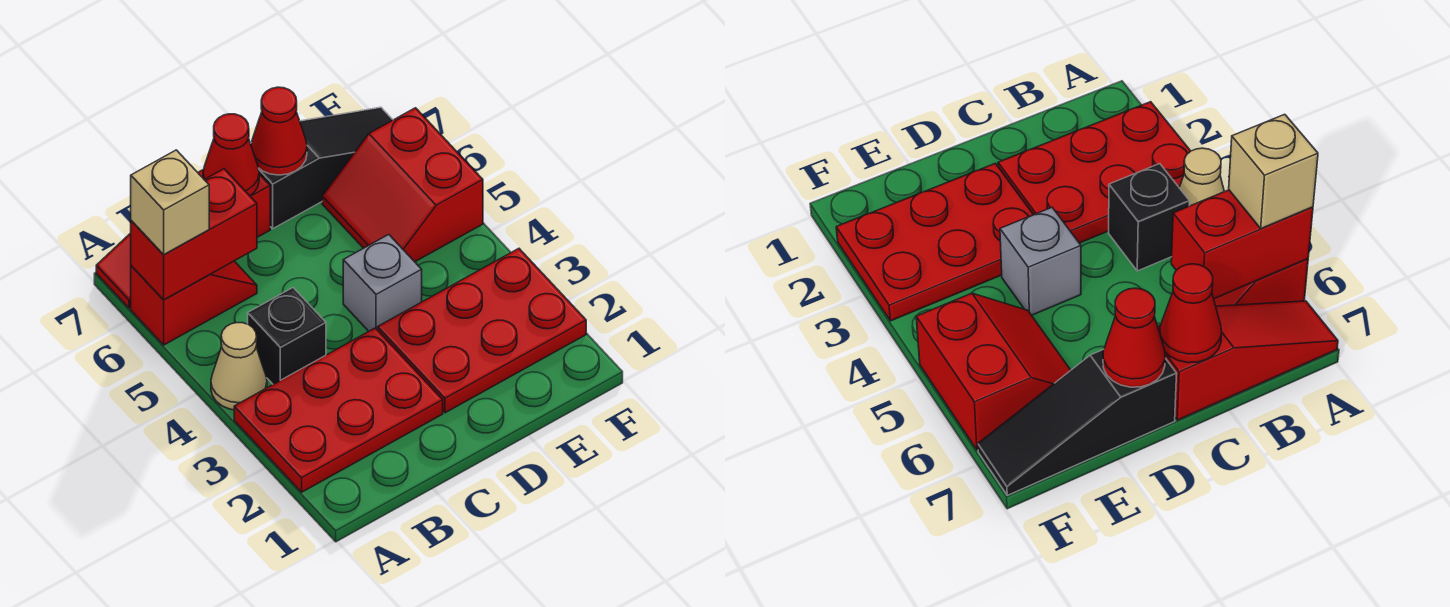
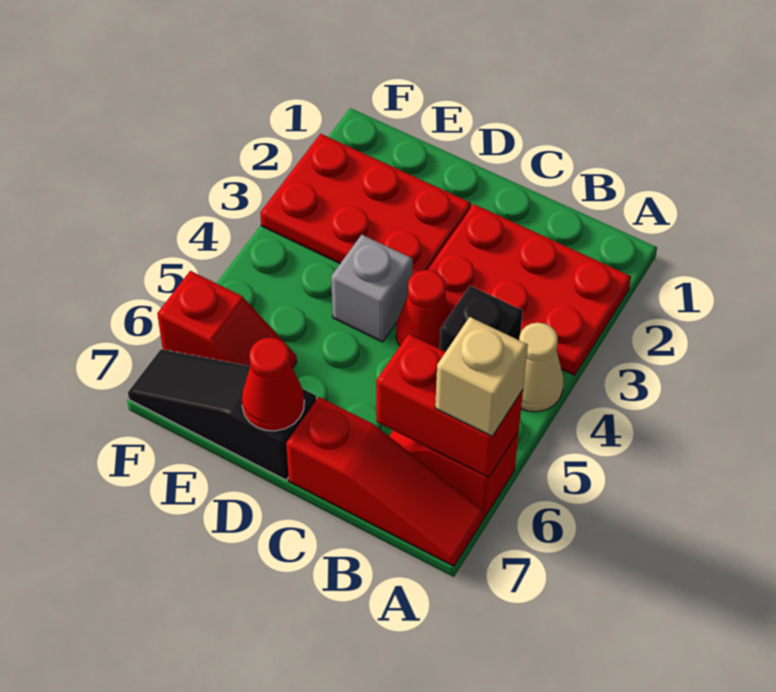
red 1x1 cone [203,114,259,196] -> red 1x1 cone moved to [396,270,451,349]
red 2x2 slope [322,108,483,262] -> red 1x2 slope [157,271,297,368]

